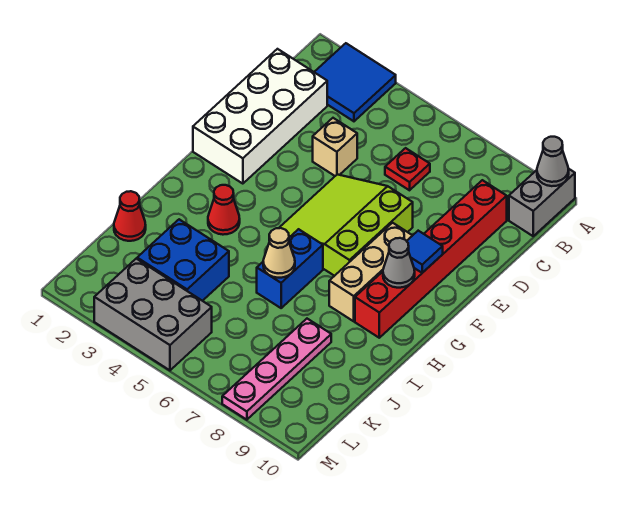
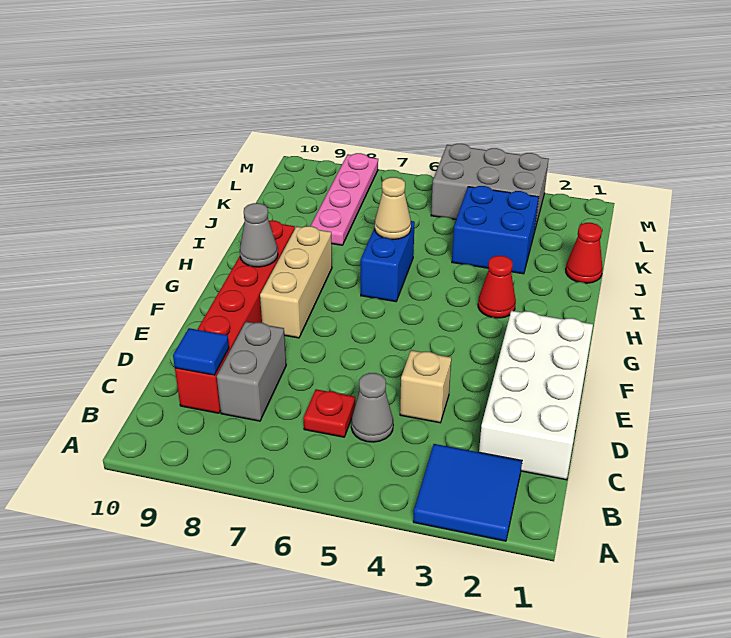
grey 1x2 brick [509,169,575,236] -> grey 1x2 brick moved to [217,322,286,421]
grey 1x1 cone [537,137,569,186] -> grey 1x1 cone moved to [351,373,393,442]
lime 3x3 slope [279,174,413,276] -> none
blue 1x1 tile [407,231,443,273] -> blue 1x1 tile moved to [173,328,229,375]

